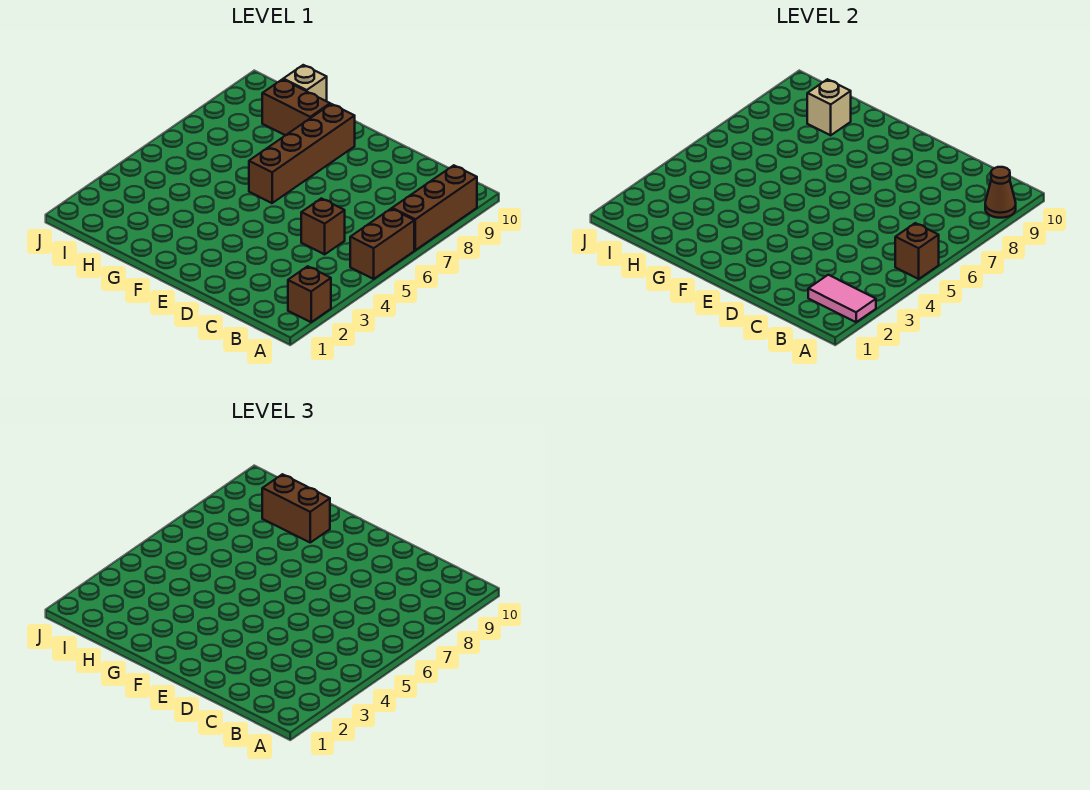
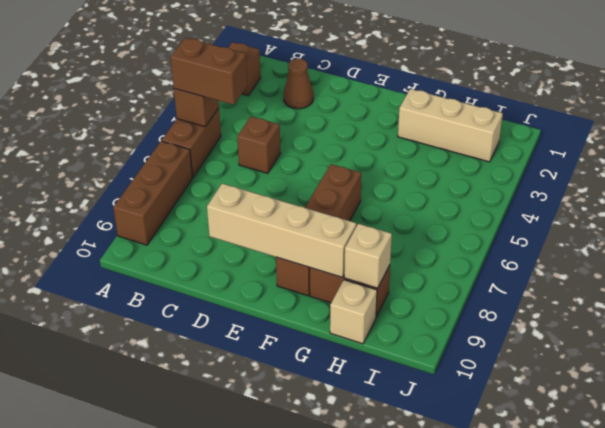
pink 1x2 tile [808,275,876,322] -> none
brown 1x1 cone [985,167,1016,218] -> brown 1x1 cone moved to [283,59,313,109]
none -> tan 1x4 brick [207,183,356,277]
none -> tan 1x3 brick [398,89,503,162]
brown 1x2 brick [262,474,330,542] -> brown 1x2 brick moved to [171,38,248,105]

